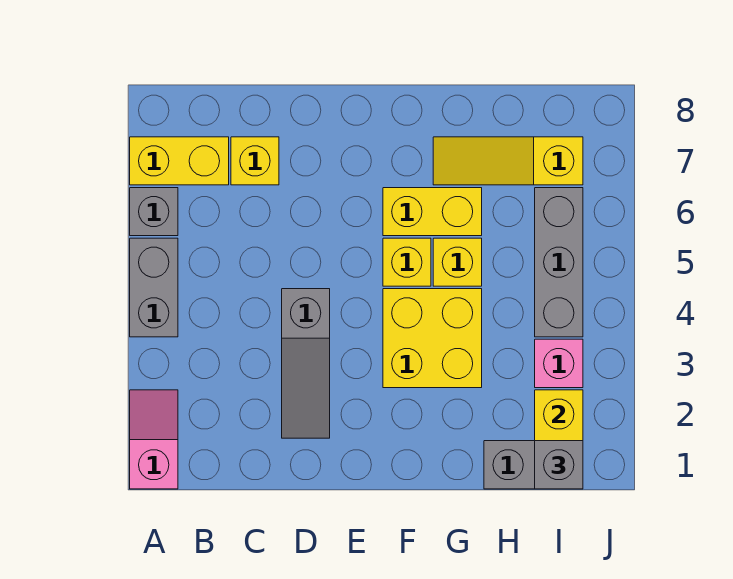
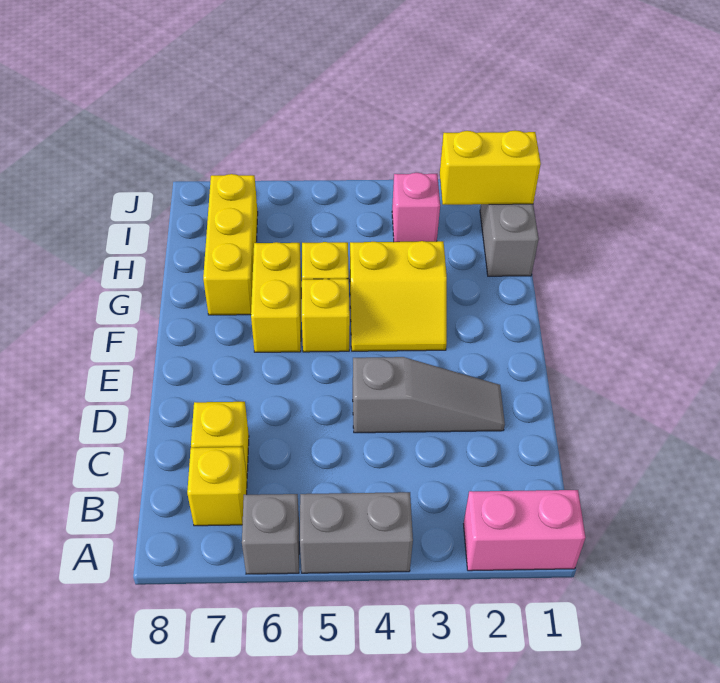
pink 1x2 slope [130,390,178,489] -> pink 1x2 brick [464,490,586,571]
yellow 1x2 brick [130,137,229,185] -> yellow 1x1 brick [187,447,247,526]
yellow 2x2 brick [383,289,482,388] -> yellow 2x2 slope [350,241,447,351]
yellow 1x3 slope [433,137,583,185] -> yellow 1x3 brick [203,174,258,315]
grey 1x1 brick [535,441,583,489] -> none
grey 1x3 brick [535,188,583,337] -> none

